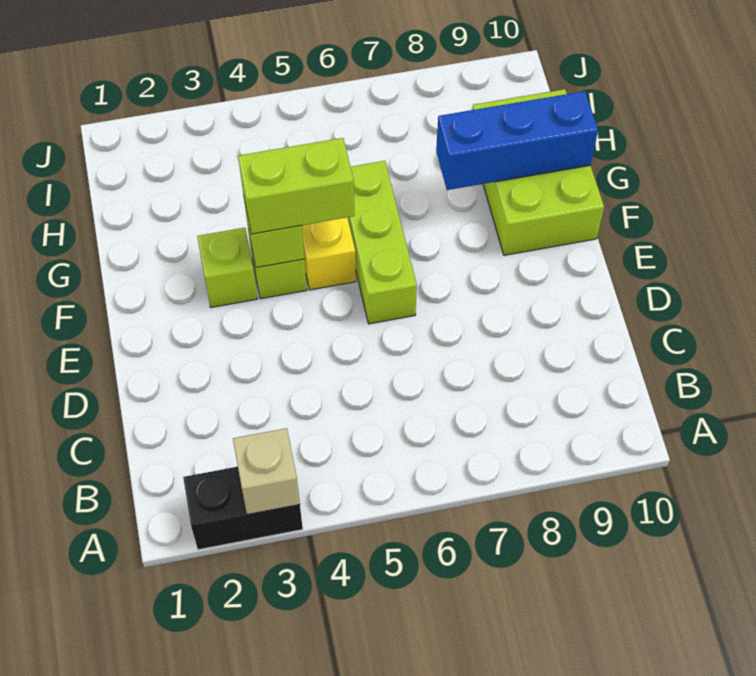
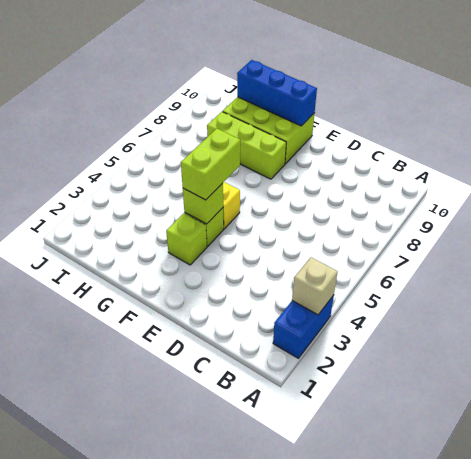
black 1x2 brick [183,467,303,550] -> blue 1x2 brick [273,295,334,358]
lime 1x3 brick [348,161,417,324] -> lime 1x3 brick moved to [207,112,286,179]
blue 1x3 brick [436,91,598,190] -> blue 1x3 brick turned to [237,60,317,126]

